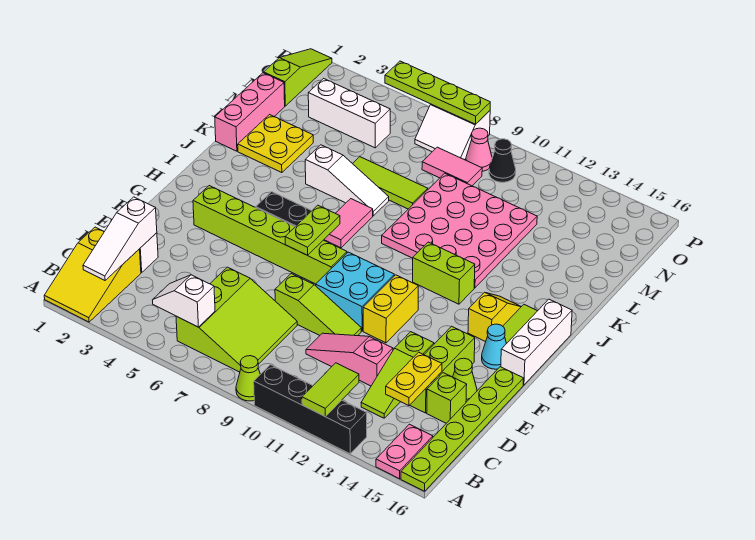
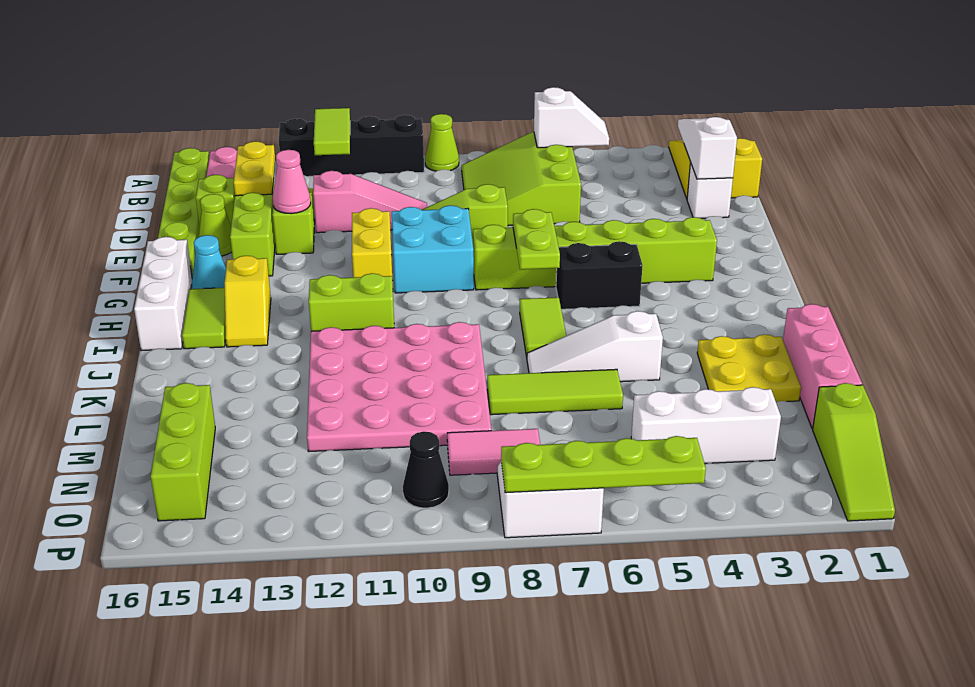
pink 1x2 tile [324,199,373,248] -> lime 1x2 tile [520,297,566,357]
none -> lime 1x3 brick [151,383,215,521]
pink 1x1 cone [466,128,492,171] -> pink 1x1 cone moved to [273,150,311,214]

